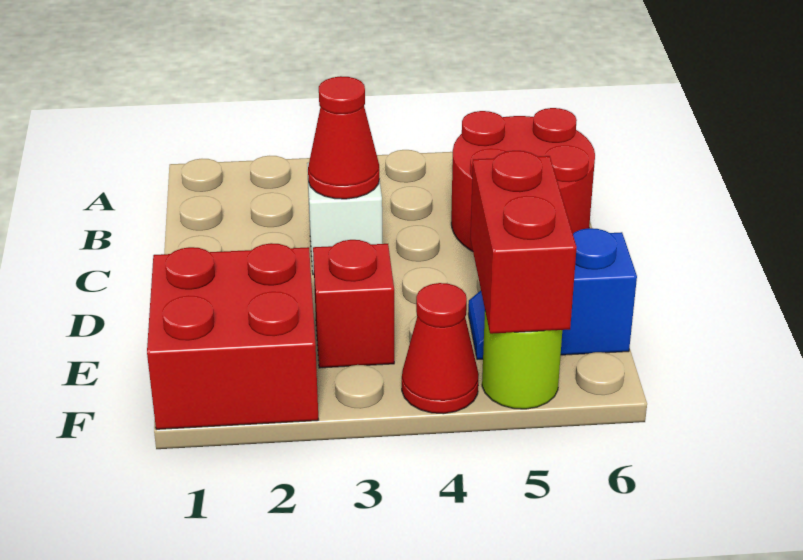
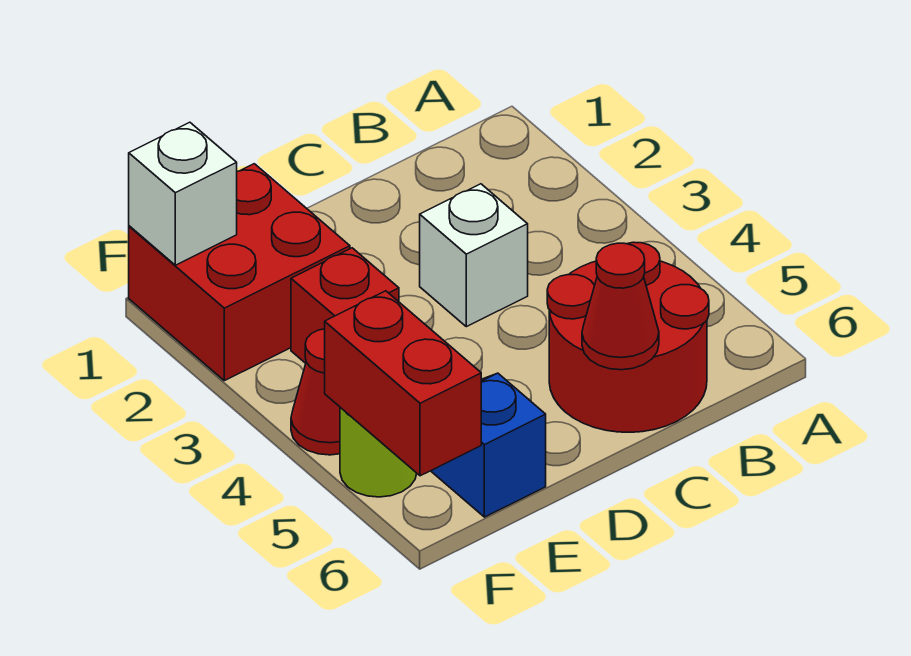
red 1x1 cone [308,76,379,199] -> red 1x1 cone moved to [582,243,659,370]
red 1x2 brick [470,151,577,334] -> red 1x2 brick turned to [325,291,481,476]
none -> white 1x1 brick [129,122,237,265]

